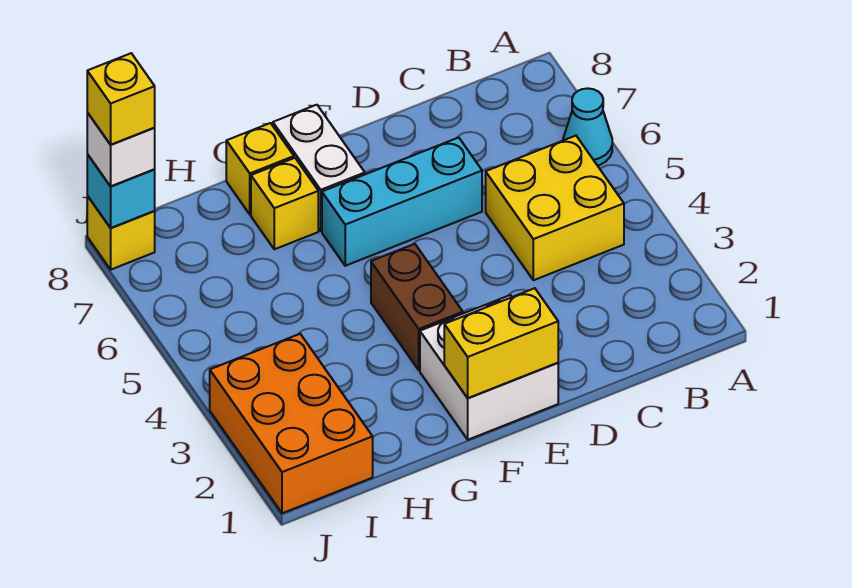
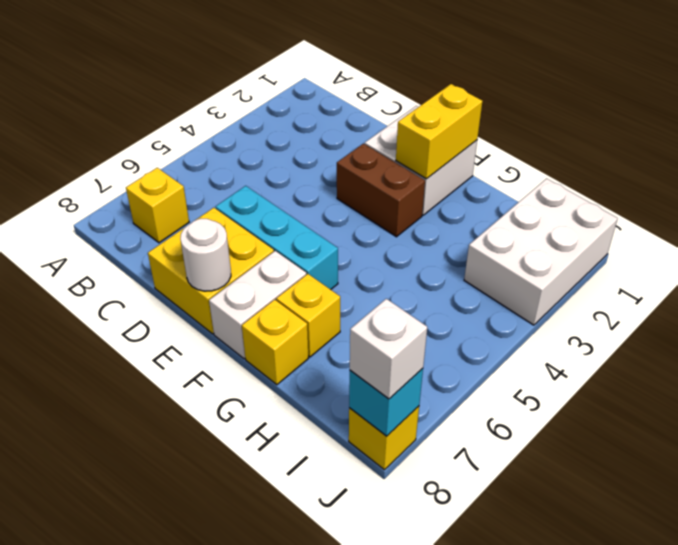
cyan 1x1 cone [563,88,612,166] -> none
yellow 2x2 brick [486,136,624,280] -> yellow 2x2 brick moved to [148,208,274,334]
yellow 1x2 brick [444,288,558,398] -> yellow 1x2 brick turned to [396,84,482,179]
none -> white 1x1 round brick [180,219,231,291]
brown 1x2 brick [371,244,463,370] -> brown 1x2 brick turned to [337,144,425,237]
orange 2x3 brick [210,334,373,513] -> white 2x3 brick [464,179,618,325]
yellow 1x1 brick [87,53,155,145] -> yellow 1x1 brick moved to [126,168,189,243]

